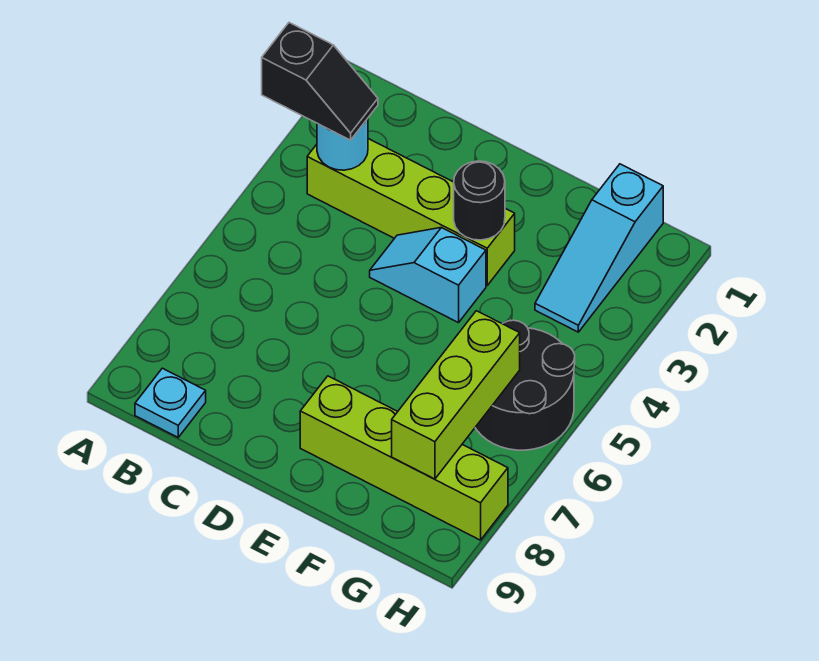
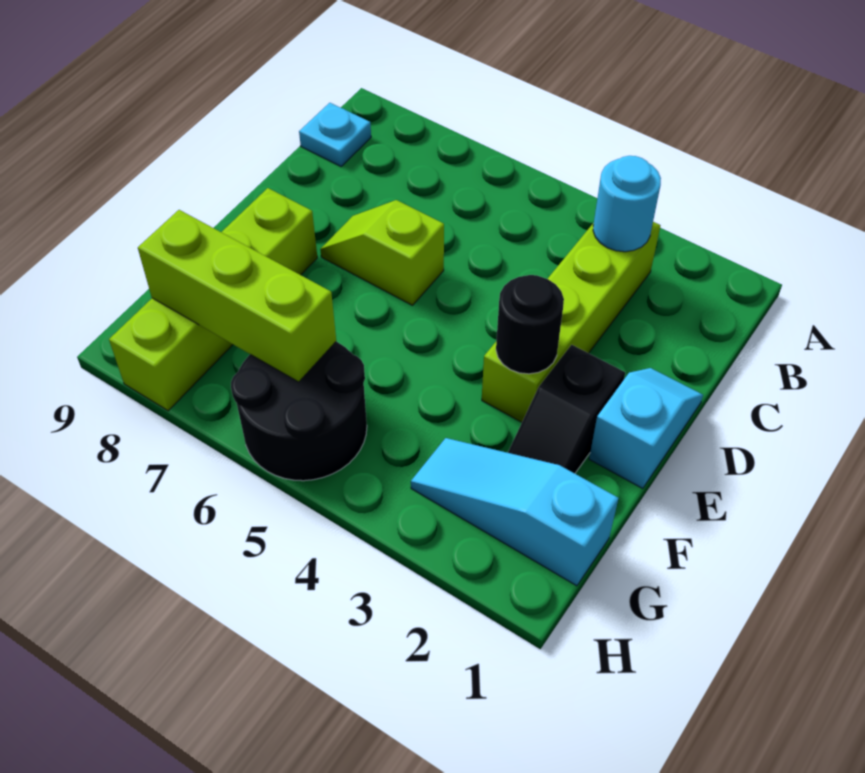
black 1x2 slope [262,23,378,140] -> black 1x2 slope moved to [508,345,625,473]
cyan 1x2 slope [370,228,486,323] -> cyan 1x2 slope moved to [589,368,703,489]
none -> lime 1x2 slope [320,200,444,305]

